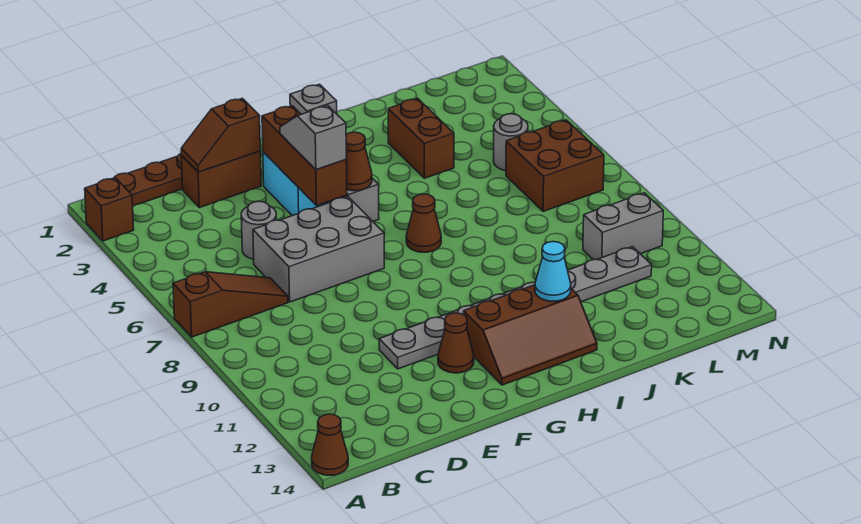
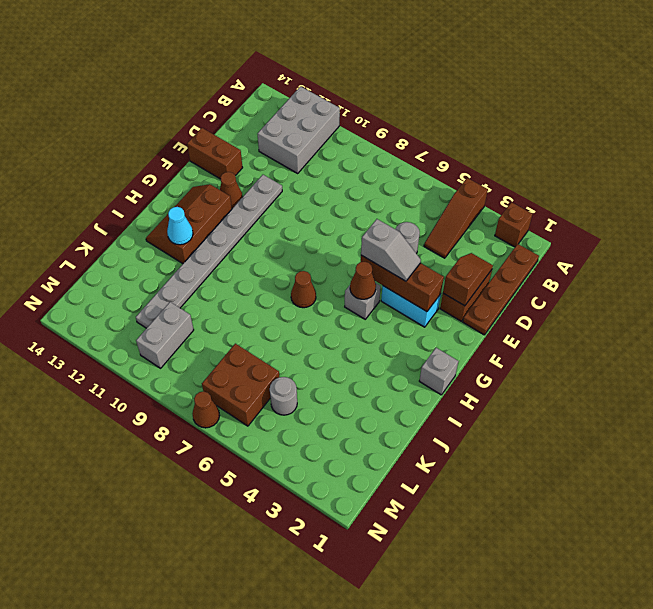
brown 1x3 slope [173,272,288,337] -> brown 1x3 slope moved to [424,178,488,258]
brown 1x1 cone [312,414,348,475] -> brown 1x1 cone moved to [192,391,220,428]
grey 2x3 brick [253,196,384,302] -> grey 2x3 brick moved to [258,86,340,173]
brown 1x2 brick [388,98,454,178] -> brown 1x2 brick moved to [187,128,243,179]

